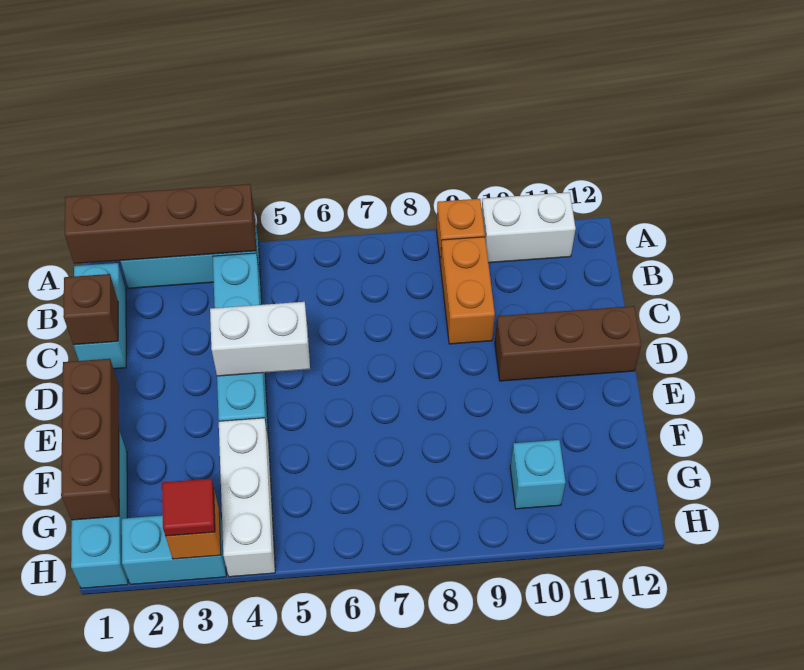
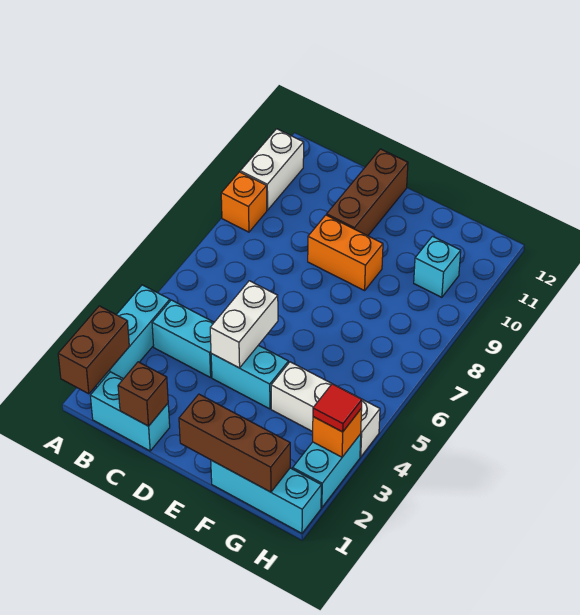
brown 1x4 brick [65,184,256,264] -> brown 1x2 brick [58,306,129,394]
orange 1x2 brick [441,237,495,344] -> orange 1x2 brick moved to [308,215,383,291]

